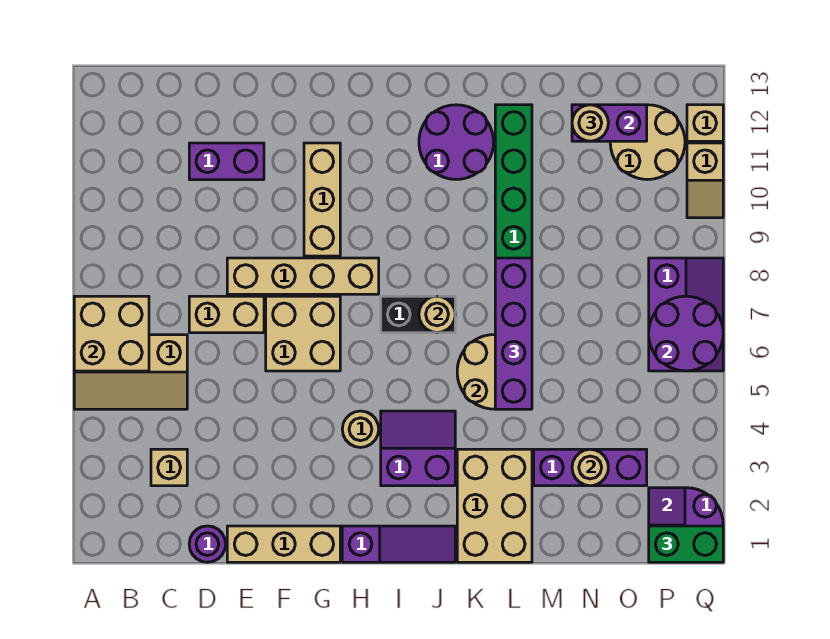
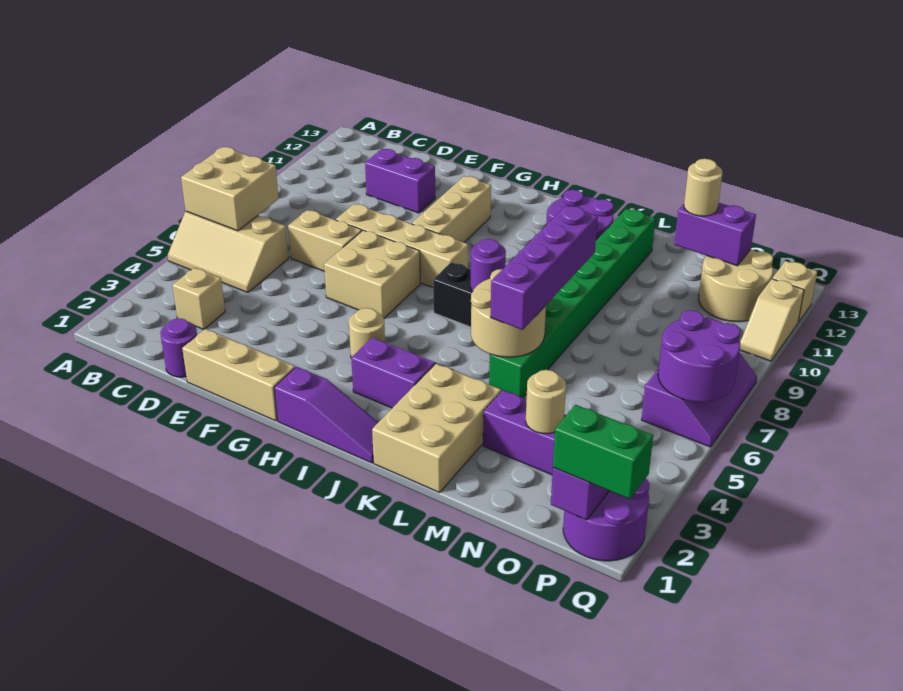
tan 1x1 round brick [419,296,455,333] -> purple 1x1 round brick [471,239,506,292]

